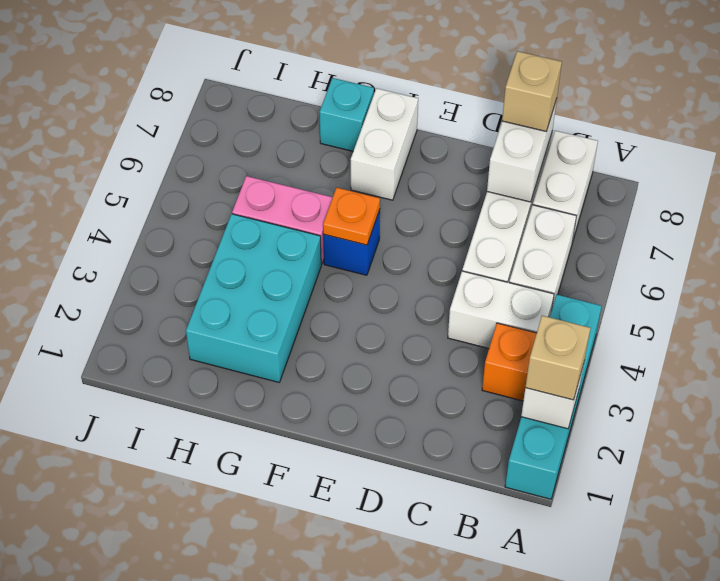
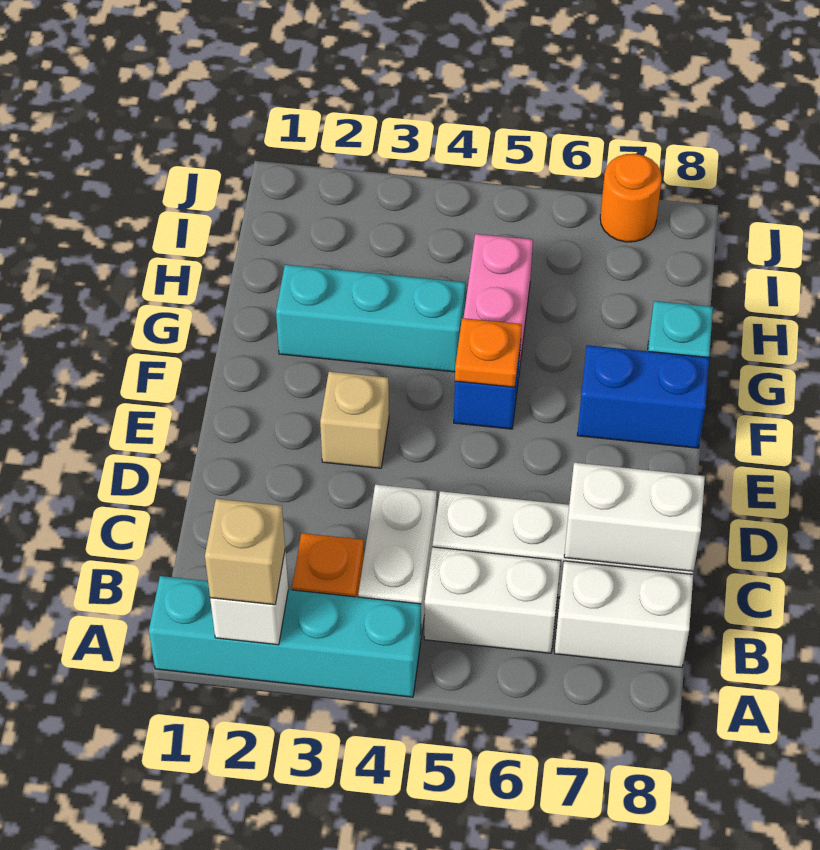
tan 1x1 brick [502,51,562,132] -> tan 1x1 brick moved to [320,372,389,468]
white 1x2 brick [351,88,418,200] -> blue 1x2 brick [577,345,709,448]
cyan 2x3 brick [186,214,321,382] -> cyan 1x3 brick [276,265,465,372]
none -> orange 1x1 round brick [600,154,662,242]

